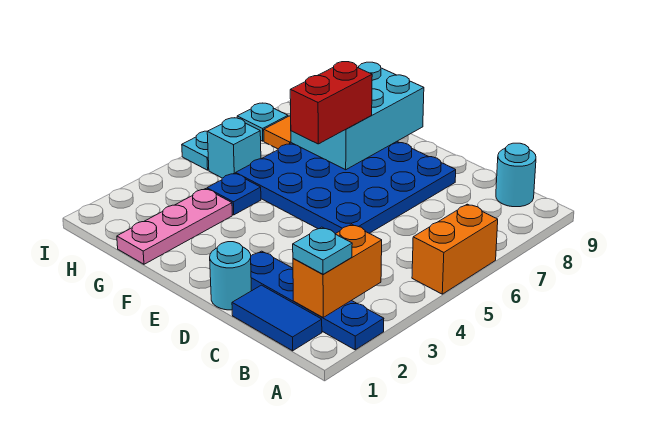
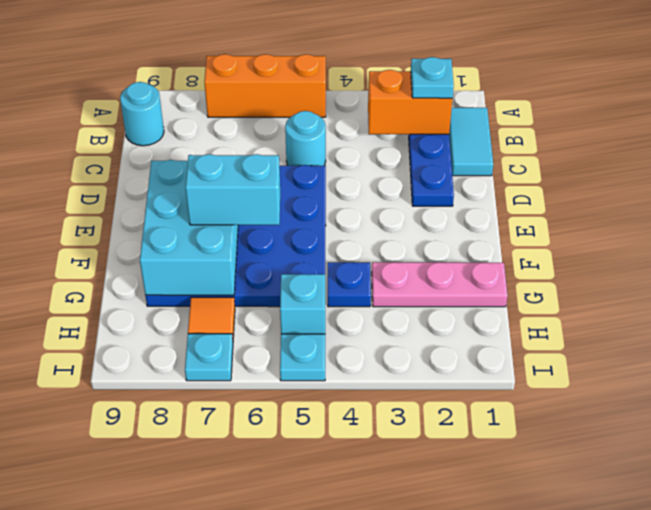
orange 1x2 brick [412,204,498,294] -> orange 1x3 brick [204,54,326,117]
blue 1x2 tile [232,285,322,351] -> cyan 1x2 tile [449,108,493,176]
cyan 1x1 round brick [210,242,251,310] -> cyan 1x1 round brick moved to [285,111,326,166]
red 1x2 brick [290,62,372,144] -> cyan 1x2 brick [185,154,280,225]
cyan 2x3 brick [290,62,424,170] -> cyan 2x3 brick turned to [140,160,238,295]

